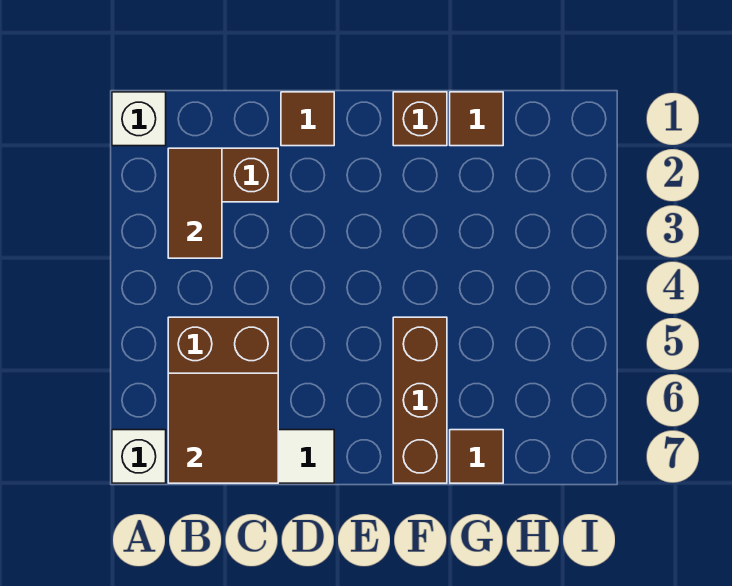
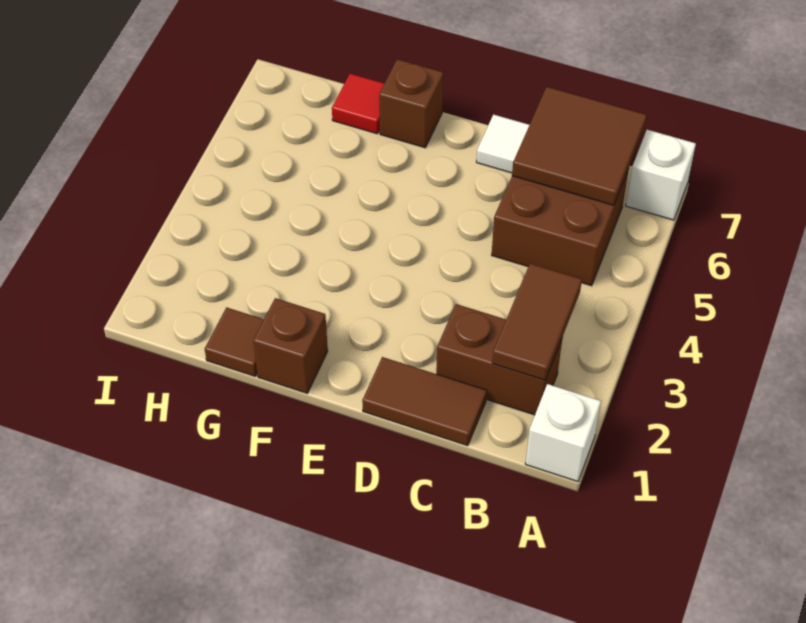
brown 1x1 tile [281,92,334,146] -> brown 1x2 tile [362,357,487,446]
brown 1x3 brick [393,317,447,483] -> brown 1x1 brick [379,59,443,148]
brown 1x1 tile [450,430,503,483] -> red 1x1 tile [332,74,384,134]

